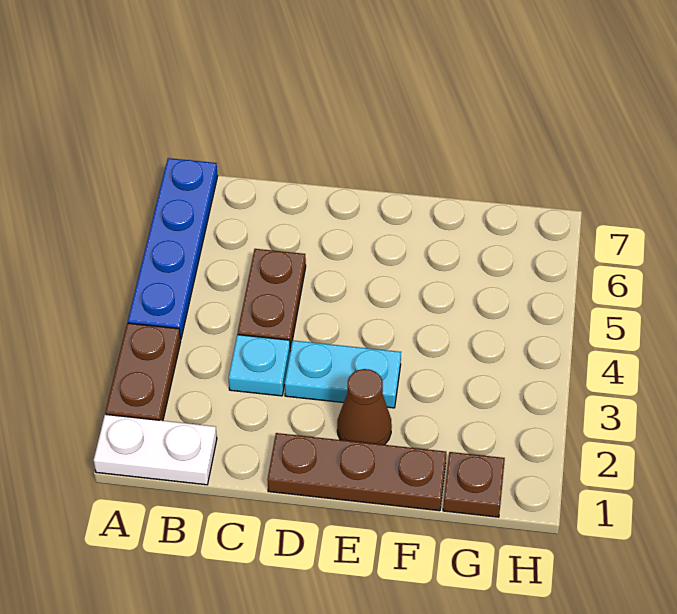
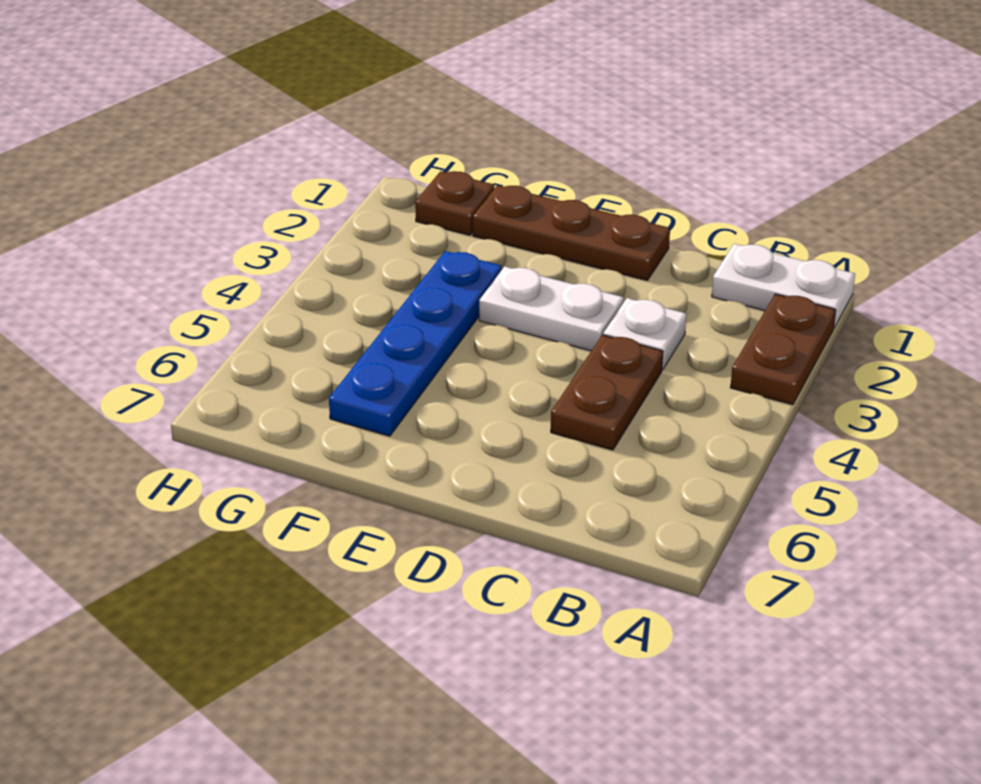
blue 1x4 plate [128,158,218,339] -> blue 1x4 plate moved to [329,251,502,436]
cyan 1x1 plate [228,335,290,396] -> white 1x1 plate [603,298,686,370]
cyan 1x2 plate [285,340,401,408] -> white 1x2 plate [479,267,624,351]
brown 1x1 cone [337,369,392,445] -> none

